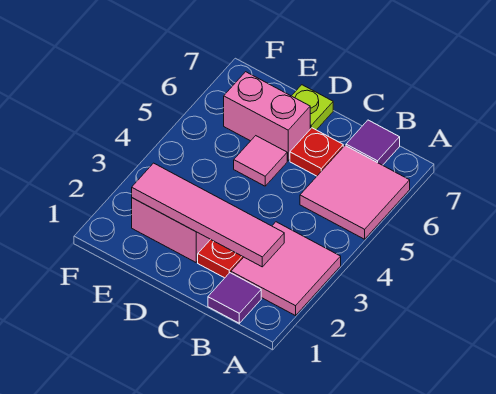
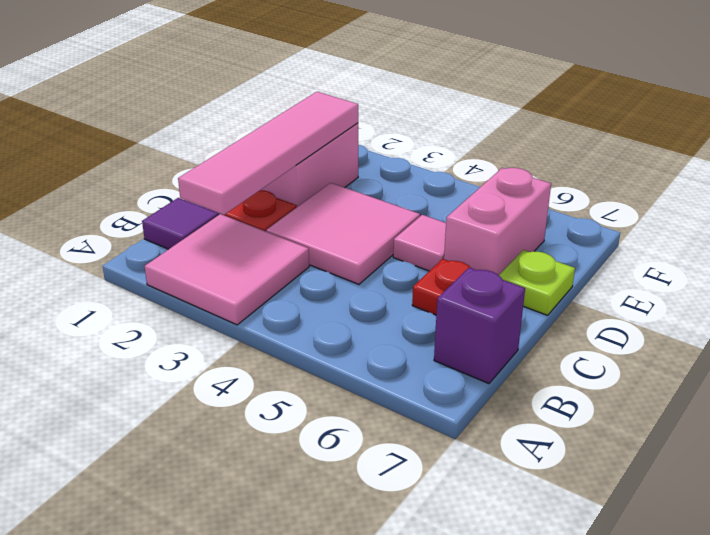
pink 2x2 tile [300,146,410,239] -> pink 2x2 tile moved to [266,183,420,284]
purple 1x1 tile [346,120,400,165] -> purple 1x1 brick [434,268,525,384]

